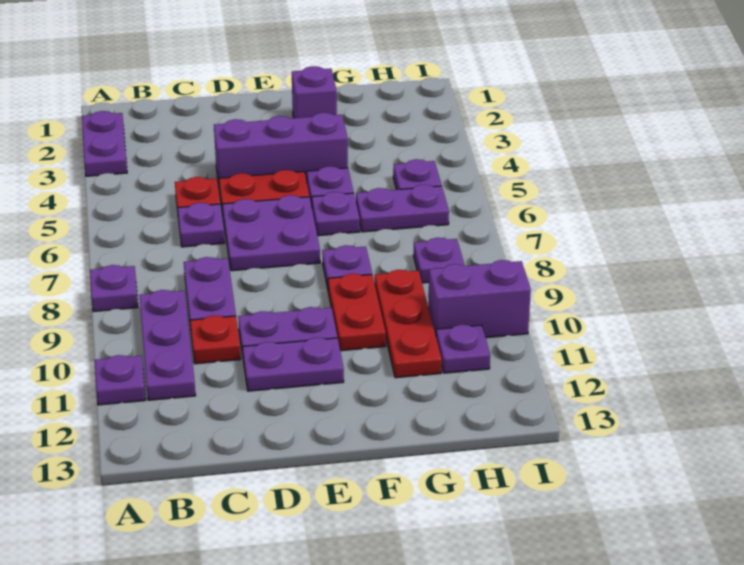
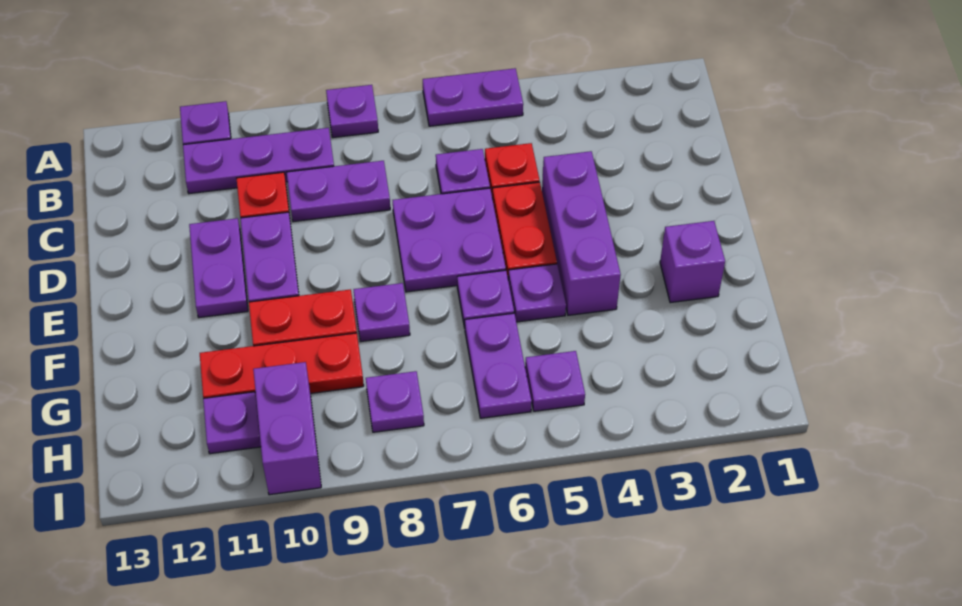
purple 1x2 plate [82,111,127,176] -> purple 1x2 plate moved to [423,68,523,126]

